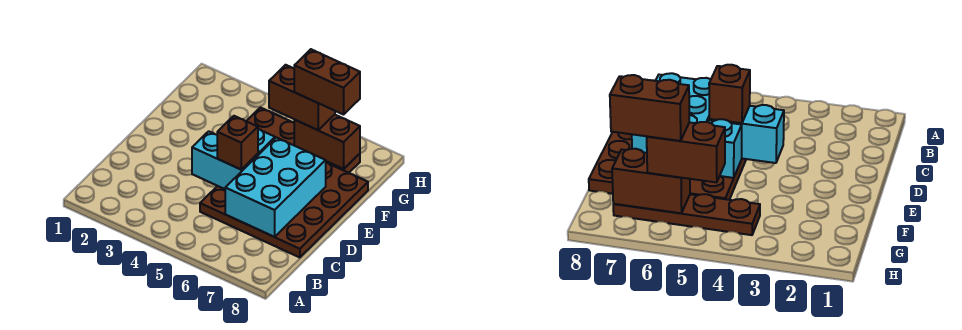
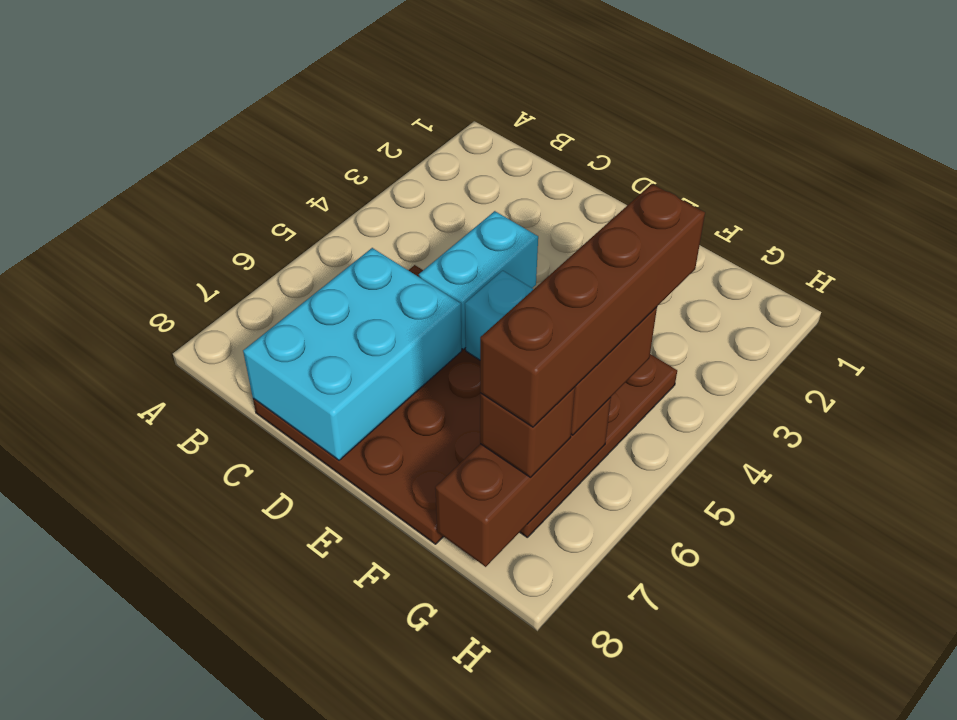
cyan 2x3 brick [225,138,326,237] -> cyan 2x3 brick turned to [243,248,462,460]
brown 1x1 brick [217,116,258,170] -> brown 1x1 brick moved to [480,387,575,477]
brown 1x2 brick [294,115,360,169] -> brown 1x3 brick [435,397,611,567]
brown 1x2 brick [294,49,360,115] -> brown 1x4 brick [480,184,705,427]

